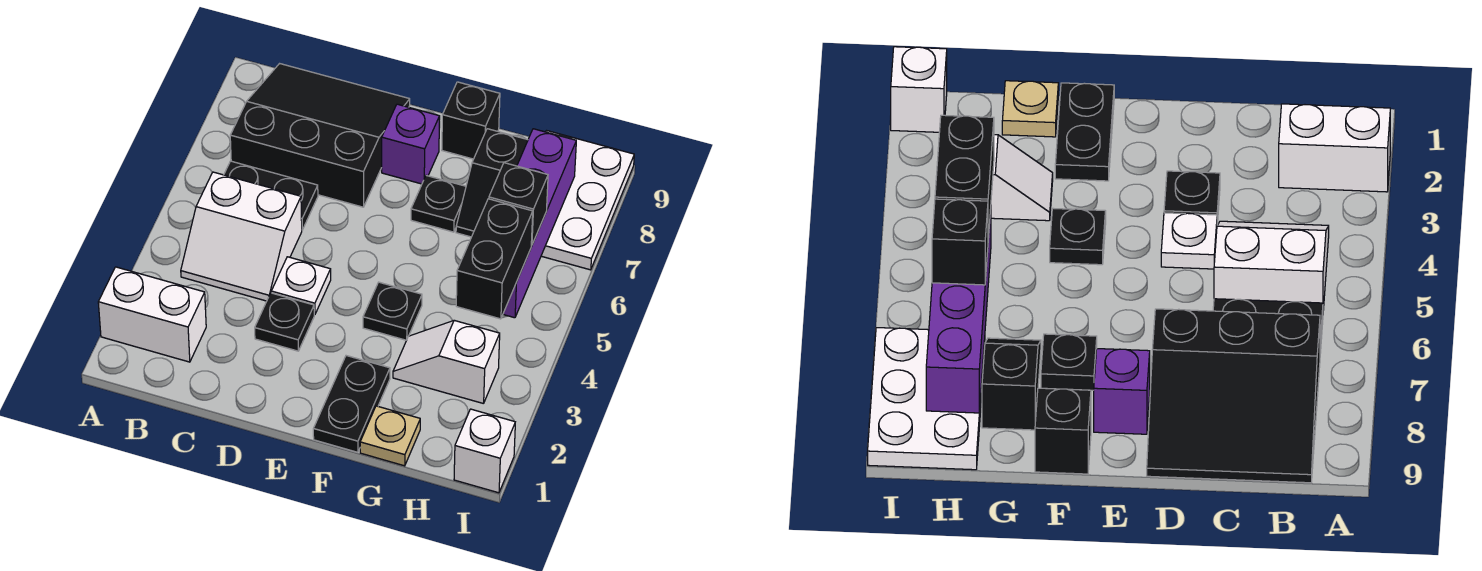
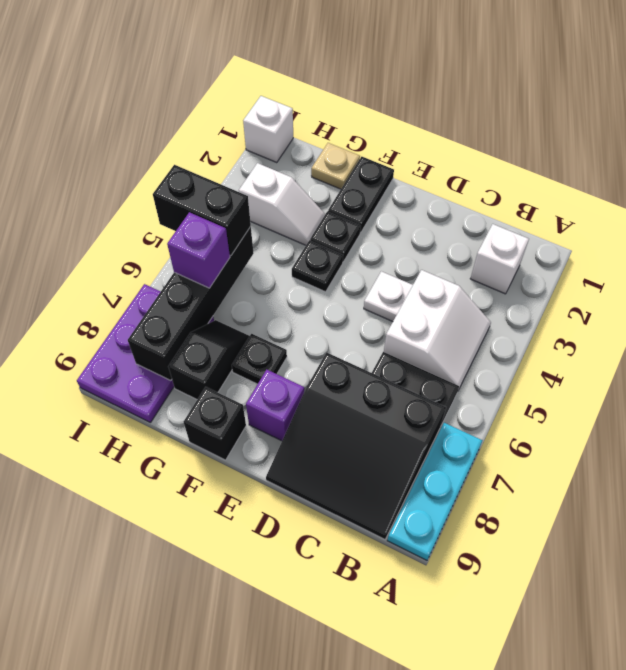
white 1x2 brick [98,267,206,362] -> white 1x1 brick [470,224,529,294]
none -> cyan 1x3 plate [387,423,483,560]
white 2x2 slope [181,172,302,301] -> white 2x2 slope turned to [384,270,491,390]
black 1x1 plate [255,293,314,351] -> black 1x1 plate moved to [310,211,361,262]
black 1x2 brick [456,199,533,319] -> black 1x2 brick turned to [153,165,251,256]
purple 1x4 brick [503,129,576,318] -> black 1x4 brick [128,227,254,380]
black 1x1 brick [489,163,548,245] -> purple 1x1 brick [167,212,230,288]
white 2x3 plate [541,131,634,270] -> purple 2x3 plate [77,284,214,422]

